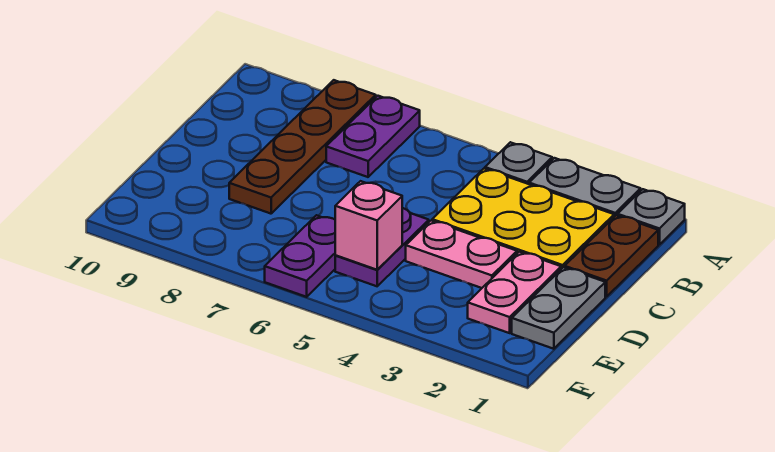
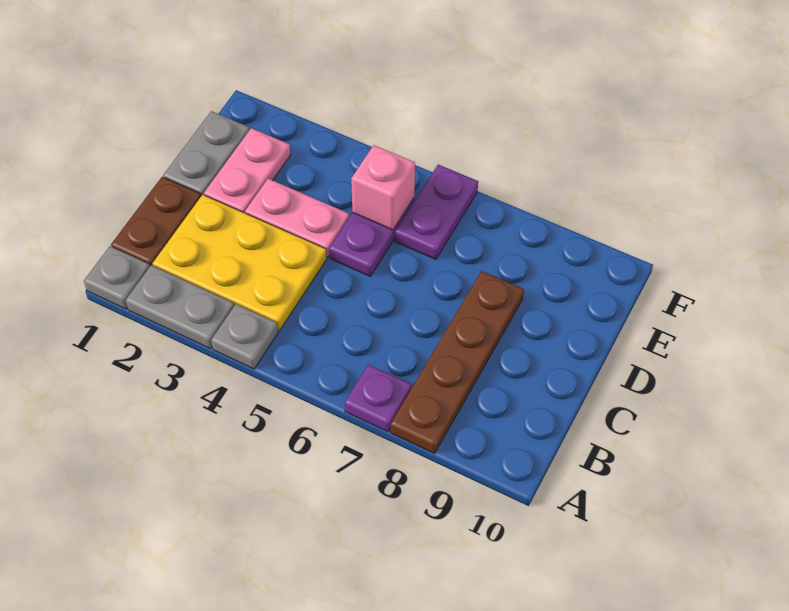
purple 1x2 plate [326,96,420,177] -> purple 1x1 plate [345,365,411,432]

